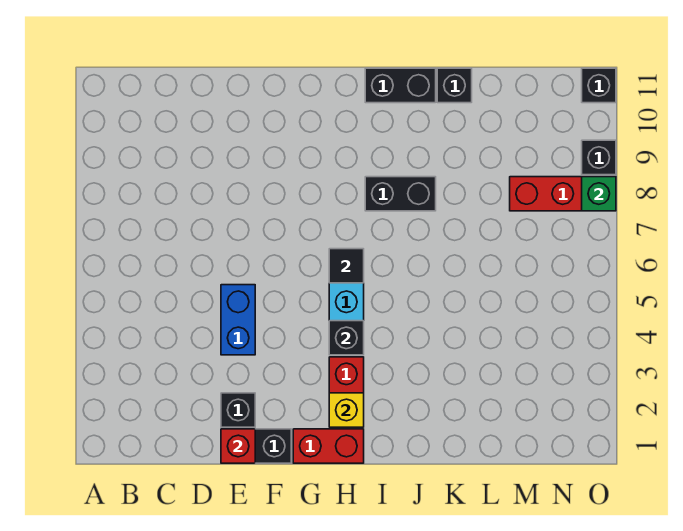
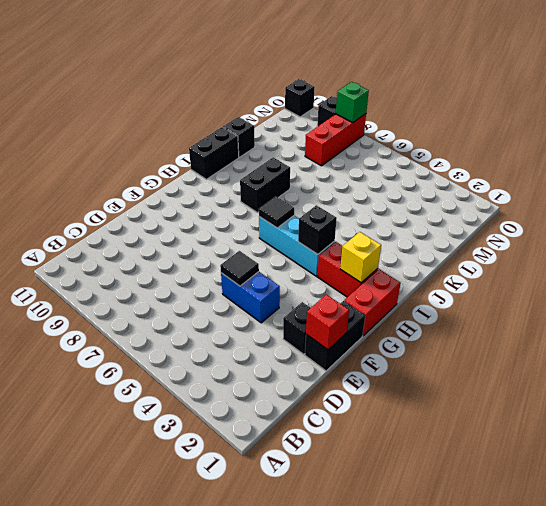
none -> black 1x1 tile [220,251,259,286]

